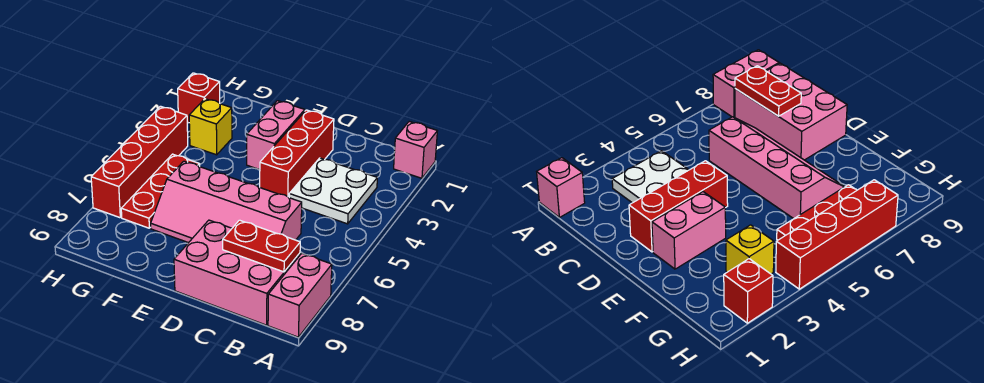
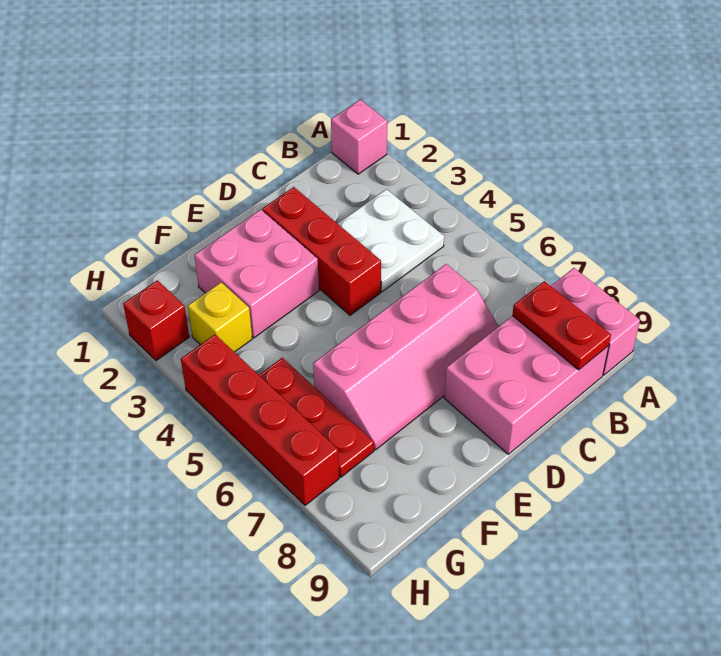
red 1x2 plate [223,220,300,272] -> red 1x2 plate turned to [512,281,611,370]
pink 1x2 brick [247,101,305,170] -> pink 2x2 brick [194,210,319,338]

